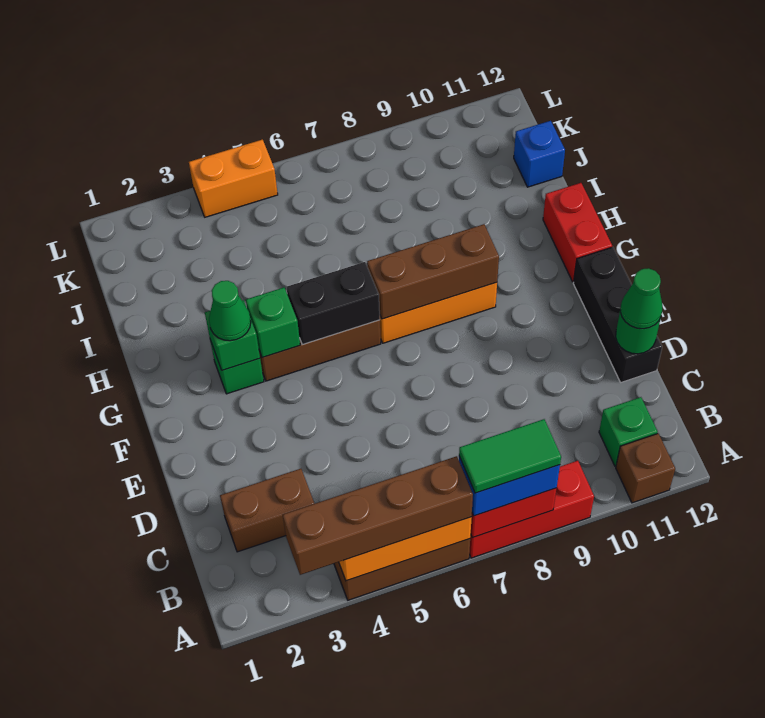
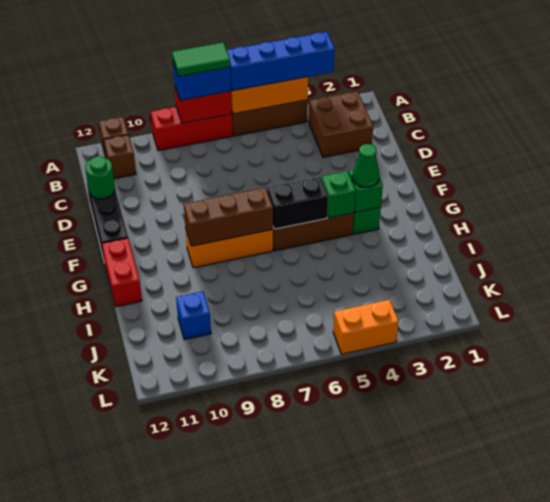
brown 1x4 brick [283,456,473,575] -> blue 1x4 brick [227,32,335,91]
green 1x1 brick [599,397,658,466] -> brown 1x1 brick [104,135,136,179]
brown 1x2 brick [220,469,314,552] -> brown 2x2 brick [309,91,373,157]
green 1x1 cone [620,268,663,329] -> none
blue 1x1 brick [514,121,565,187] -> blue 1x1 brick moved to [176,291,211,340]

